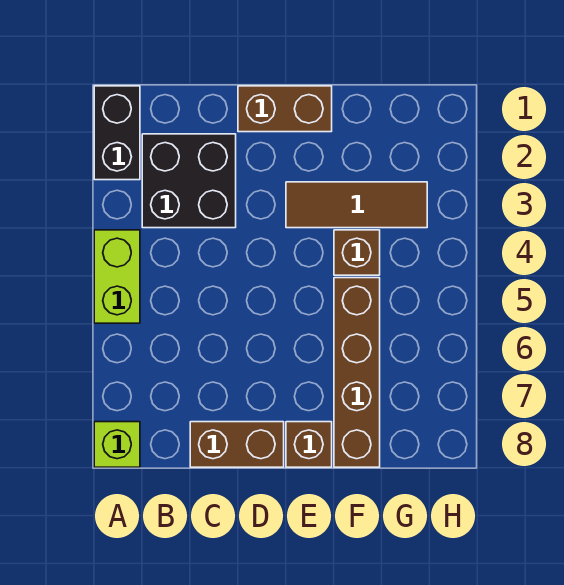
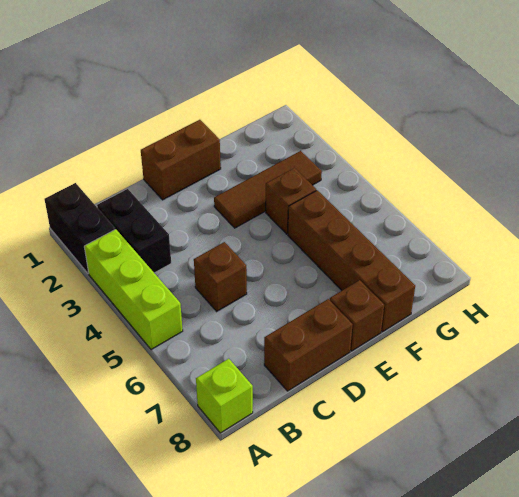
lime 1x2 brick [94,230,140,323] -> lime 1x3 brick [84,229,183,350]
black 2x2 brick [142,134,236,228] -> black 1x2 brick [97,189,171,273]
none -> brown 1x1 brick [194,242,247,311]

